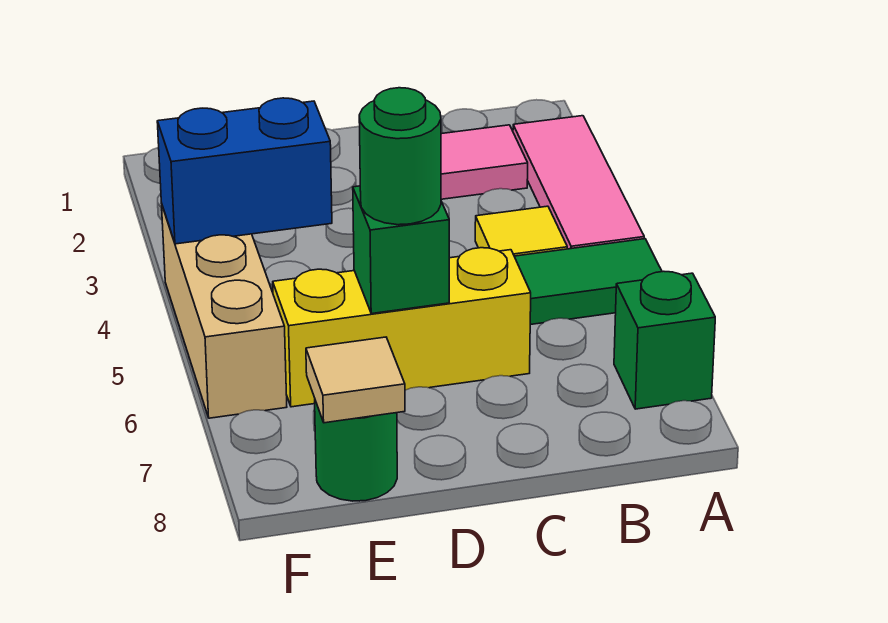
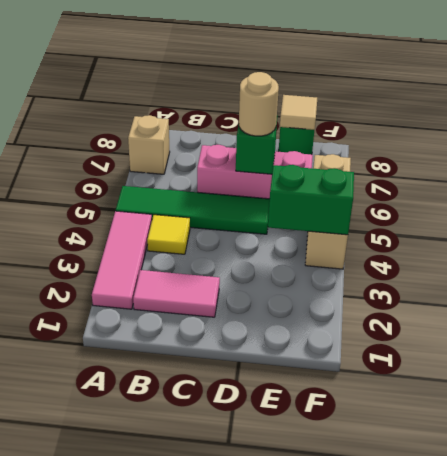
green 1x1 brick [614,271,715,409] -> tan 1x1 brick [128,115,170,174]
yellow 1x3 brick [273,248,531,407] -> pink 1x3 brick [197,145,313,199]
green 1x1 round brick [359,88,441,225] -> tan 1x1 round brick [239,72,279,136]
blue 1x2 brick [157,98,332,244] -> green 1x2 brick [268,165,354,235]

